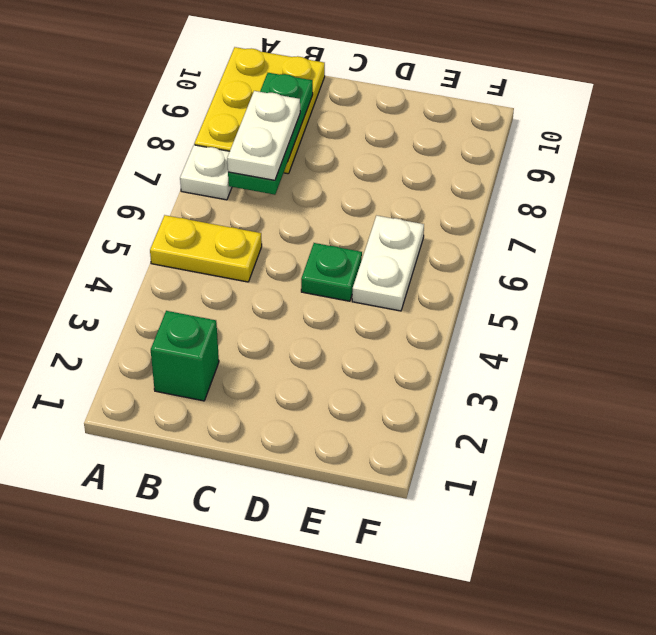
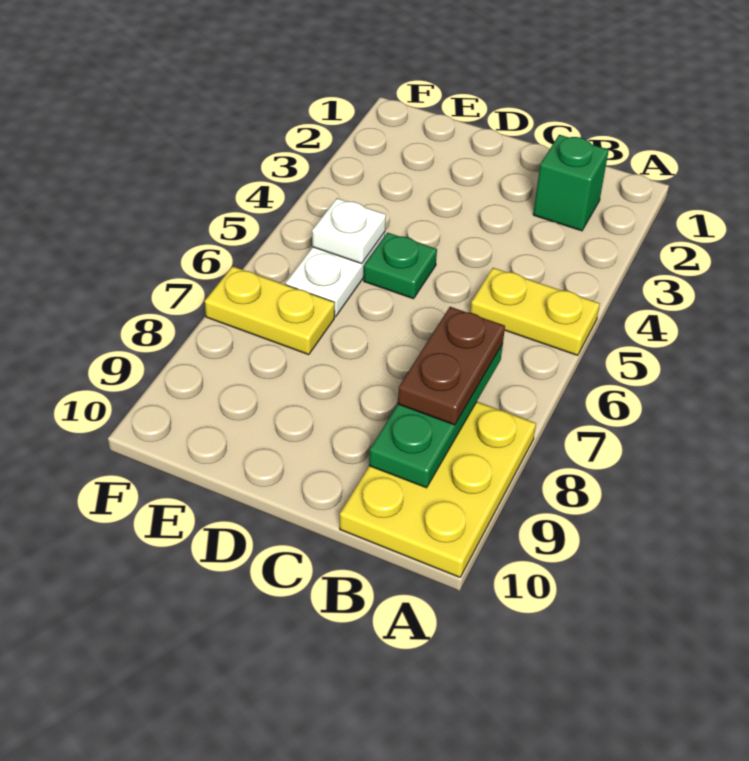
white 1x1 plate [180,145,232,200] -> white 1x1 plate moved to [312,198,386,264]
white 1x2 plate [227,91,300,180] -> brown 1x2 plate [398,307,505,425]
none -> yellow 1x2 plate [205,266,335,355]

